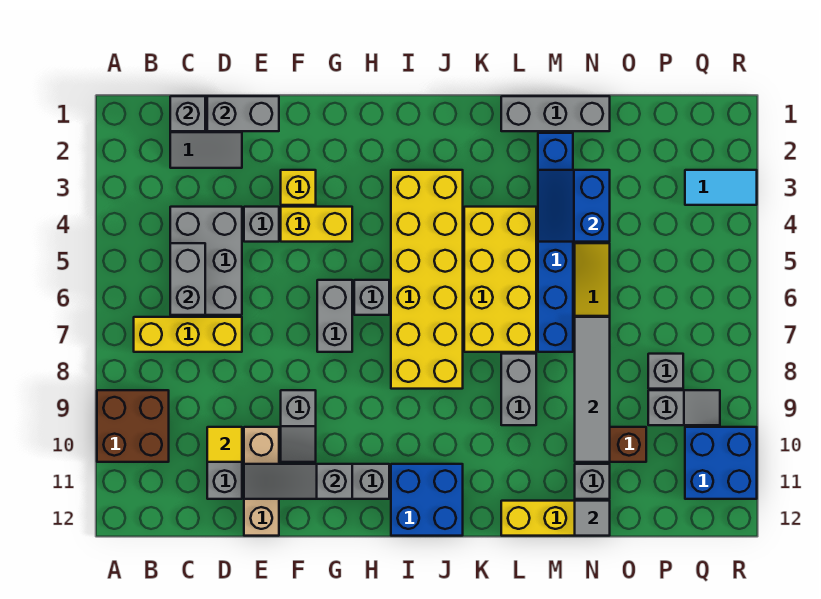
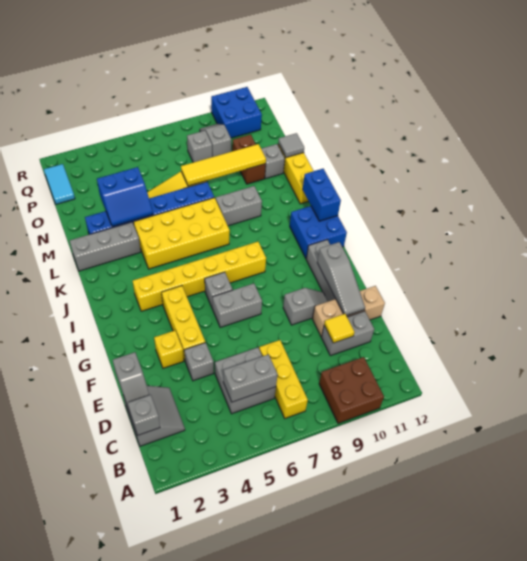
grey 2x3 brick [170,207,242,315] -> grey 2x2 brick [215,348,276,414]
grey 1x2 brick [207,96,279,131] -> grey 1x2 slope [113,352,149,410]
yellow 1x2 brick [281,207,352,242] -> yellow 1x3 brick [162,286,205,360]
yellow 2x6 brick [391,170,463,389] -> yellow 1x6 brick [133,241,266,311]
none -> blue 1x2 brick [303,169,341,221]
grey 1x3 brick [501,96,610,131] -> grey 1x3 brick turned to [70,222,141,271]
grey 1x4 tile [575,317,610,462] -> yellow 1x4 tile [181,144,266,186]
cyan 1x2 tile [685,170,757,205] -> cyan 1x2 tile moved to [44,164,75,204]

